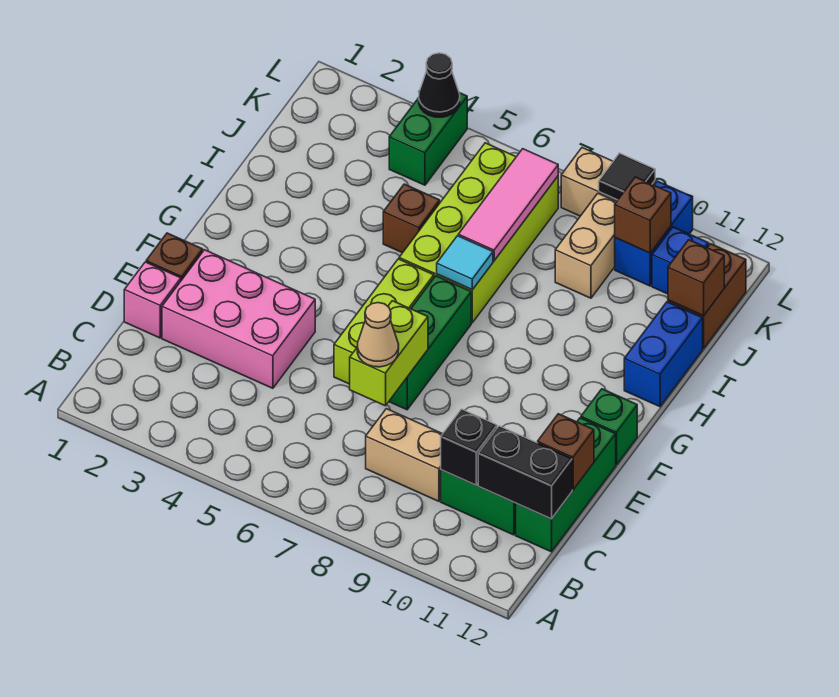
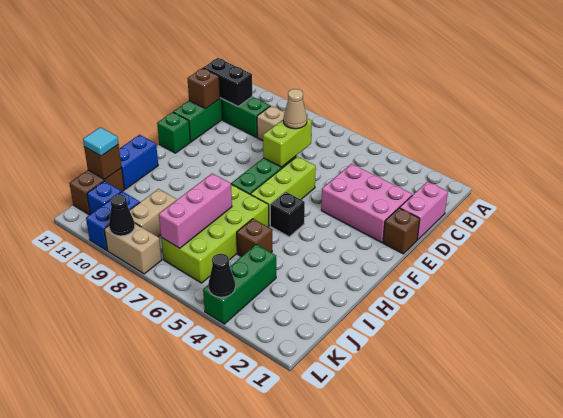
black 1x1 brick [441,409,497,485] -> black 1x1 brick moved to [270,192,305,237]
pink 1x1 brick [124,262,181,338] -> pink 1x2 brick [400,182,448,240]
cyan 1x1 tile [437,236,493,290] -> cyan 1x1 tile moved to [83,127,118,156]
pink 1x3 tile [458,149,558,261] -> pink 1x3 brick [159,173,232,248]
green 1x2 brick [389,93,467,185] -> green 1x3 brick [203,244,276,324]
brown 1x1 brick [615,177,671,253] -> none
black 1x1 tile [599,153,655,200] -> black 1x1 cone [109,194,135,236]

